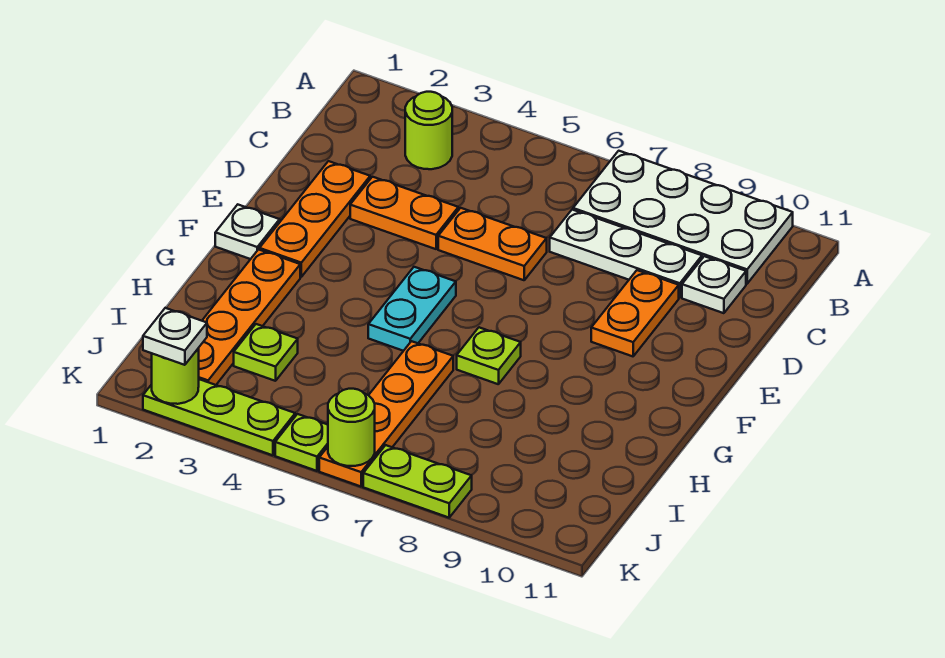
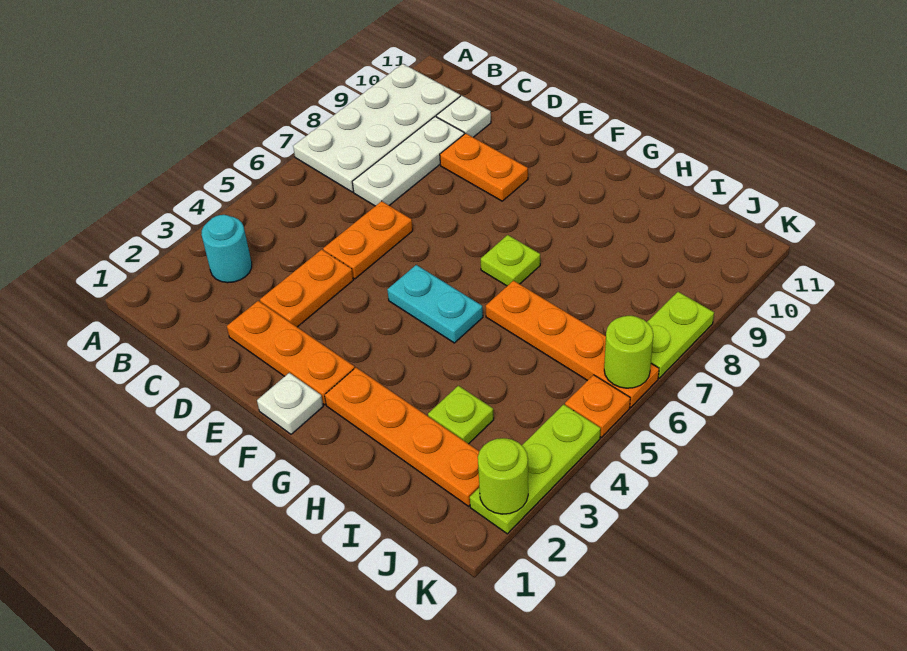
lime 1x1 round brick [405,92,452,169] -> cyan 1x1 round brick [201,215,252,283]
white 1x1 plate [143,308,207,365] -> none
lime 1x1 plate [275,414,328,471] -> orange 1x1 plate [565,375,630,437]

